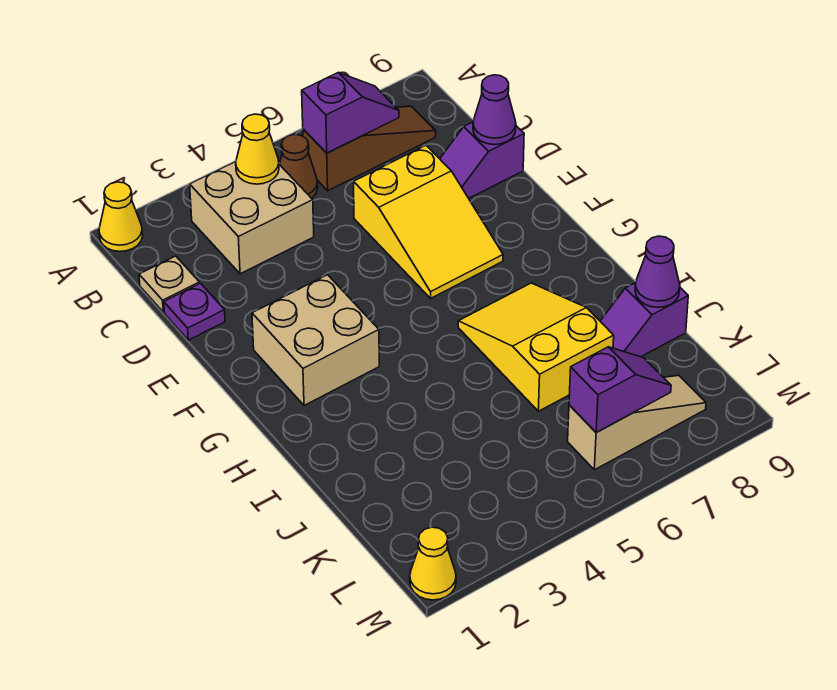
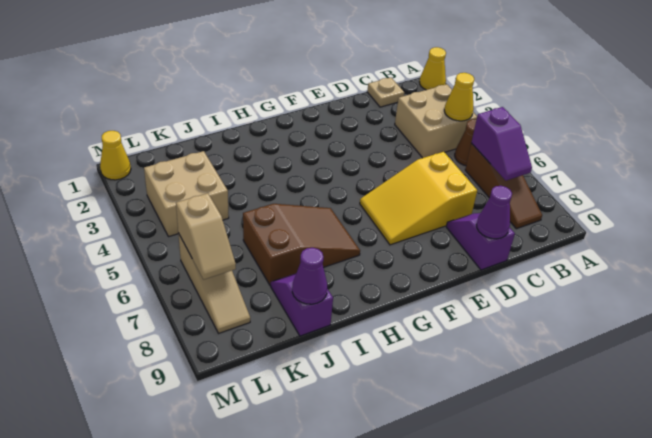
purple 1x1 plate [164,283,225,340] -> none
tan 2x2 brick [252,275,379,406] -> tan 2x2 brick moved to [144,151,229,237]
yellow 2x3 slope [458,283,614,411] -> brown 2x3 slope [243,204,360,286]
purple 1x2 slope [569,347,671,432] -> tan 1x2 slope [176,193,236,280]

